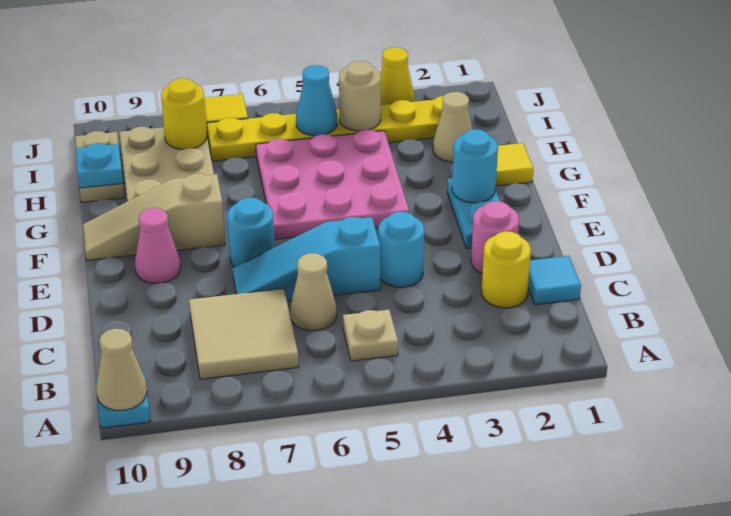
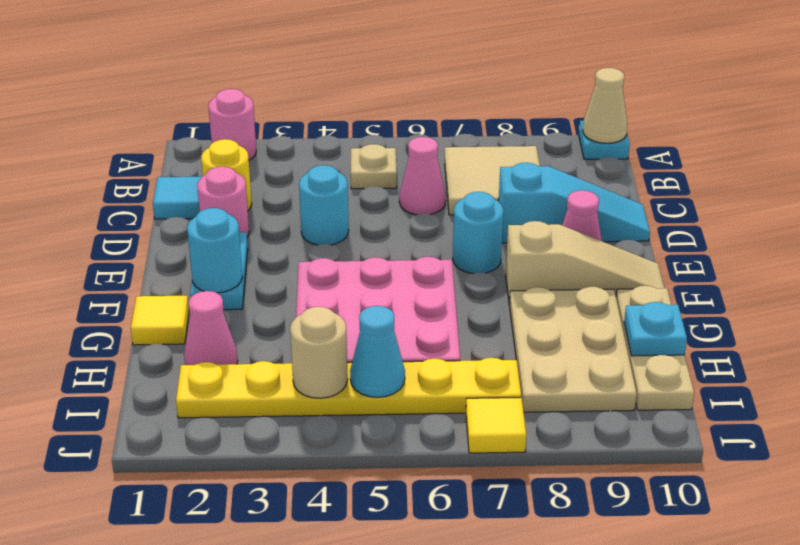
none -> pink 1x1 round brick [208,89,256,160]
tan 1x1 cone [290,253,337,331] -> pink 1x1 cone [399,137,446,215]
cyan 1x3 slope [233,217,380,301] -> cyan 1x3 slope moved to [499,163,650,243]
tan 1x1 cone [433,92,472,162] -> pink 1x1 cone [184,291,238,365]
tan 1x2 plate [75,131,125,202] -> tan 1x3 plate [616,286,694,410]
yellow 1x1 round brick [161,78,207,149] -> none
yellow 1x1 cone [380,47,415,105] -> none

